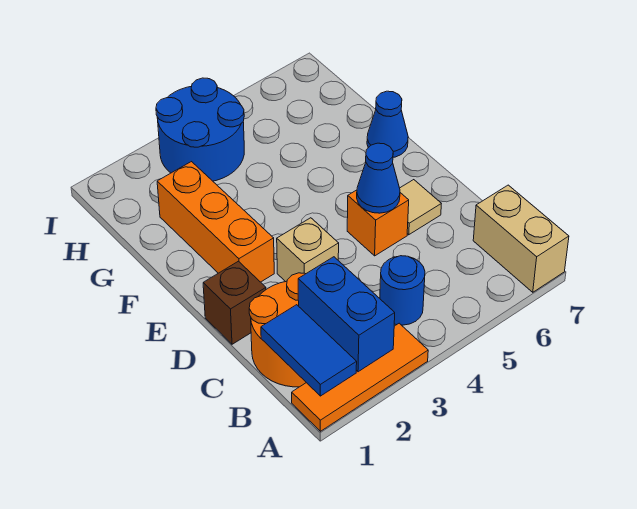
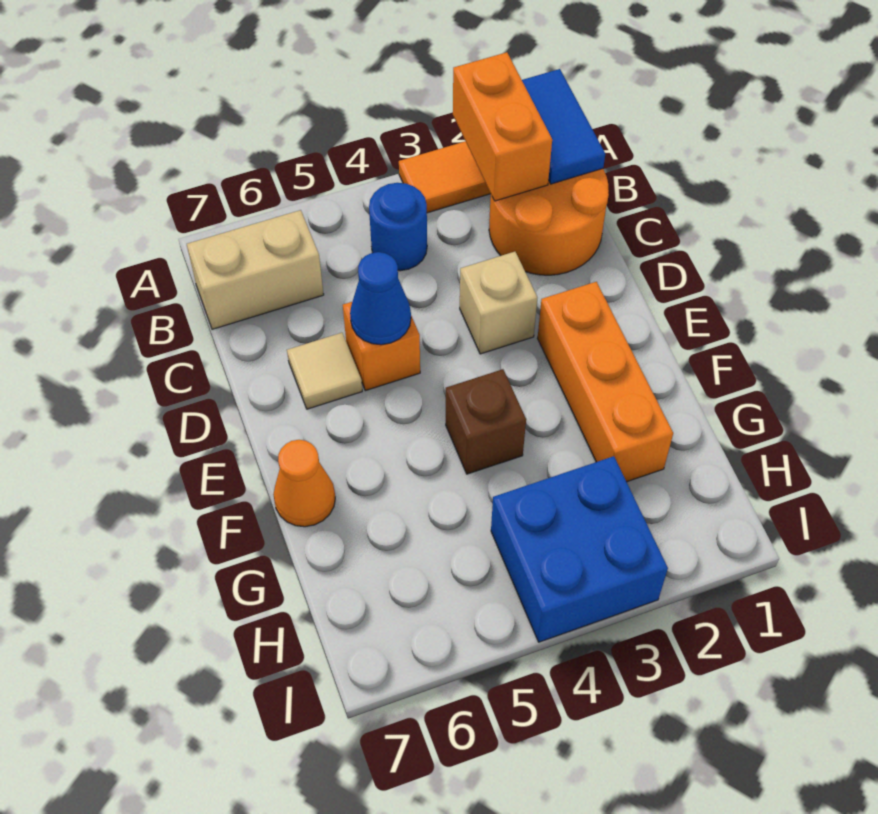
blue 1x2 brick [298,257,395,372] -> orange 1x2 brick [453,52,552,201]
tan 1x2 brick [473,185,569,292] -> tan 1x2 brick turned to [187,210,324,329]
brown 1x1 brick [203,261,266,344] -> brown 1x1 brick moved to [446,369,526,474]
blue 1x1 cone [367,91,408,157] -> orange 1x1 cone [273,440,335,527]
blue 2x2 round brick [156,78,244,181] -> blue 2x2 brick [491,456,668,642]

